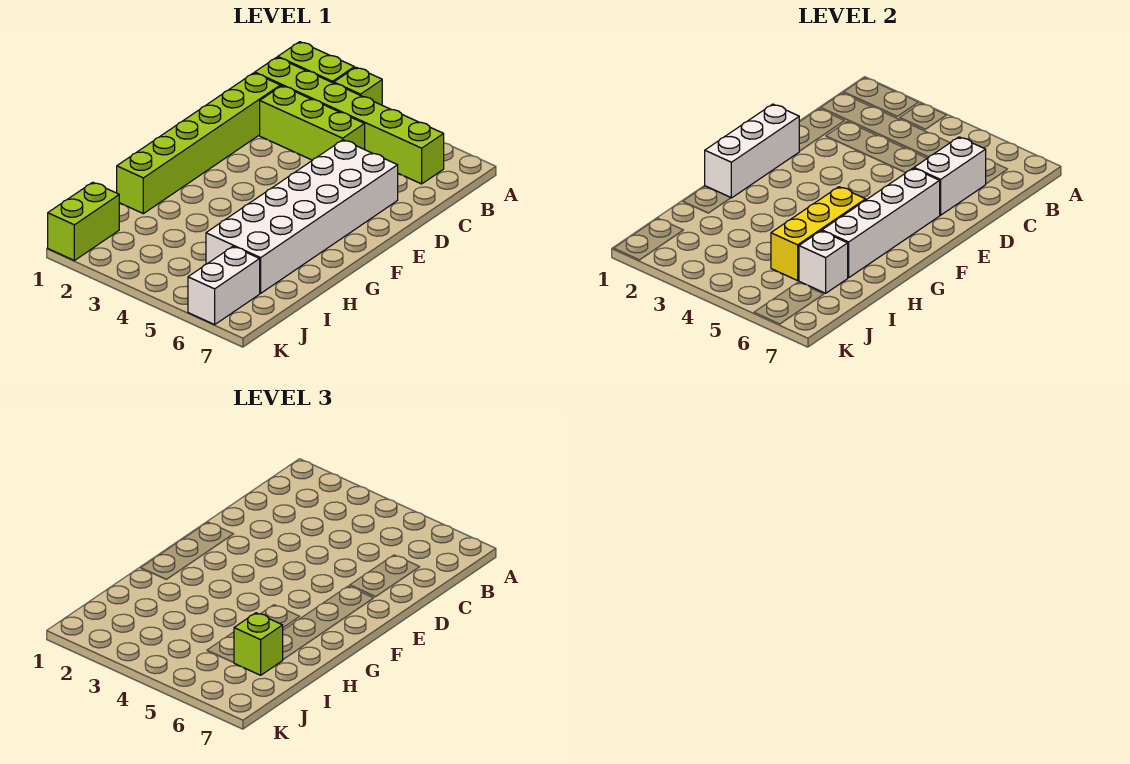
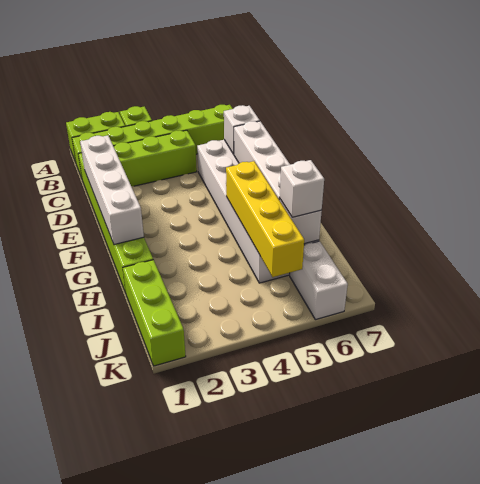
white 1x2 brick [914,137,986,215] -> white 1x1 brick [224,105,260,154]
white 1x3 brick [705,104,799,198] -> white 1x4 brick [80,135,144,245]
yellow 1x3 brick [771,187,866,280] -> yellow 1x4 brick [226,161,304,277]
lime 1x1 brick [234,613,283,675] -> white 1x1 brick [280,160,324,217]
lime 1x2 brick [48,182,119,260] -> lime 1x3 brick [123,260,186,366]

